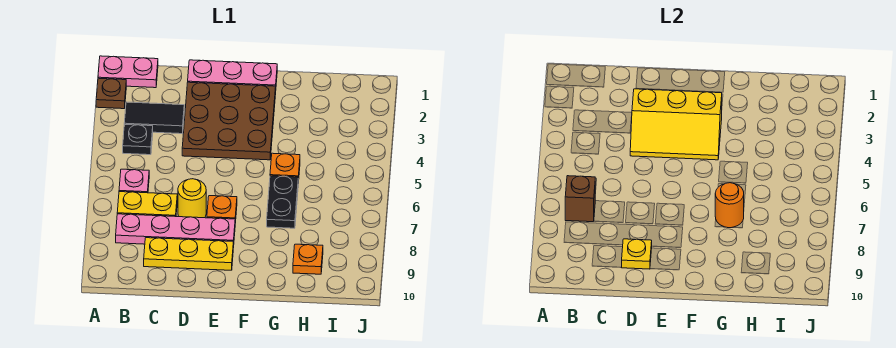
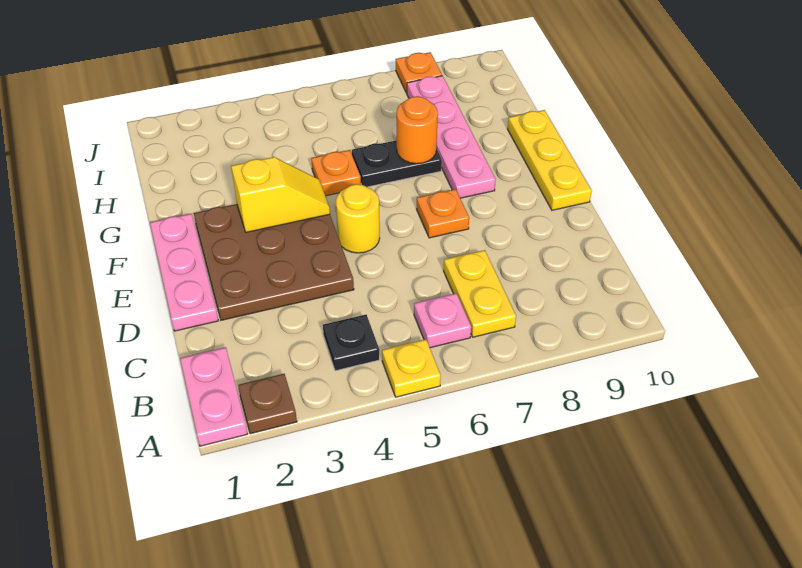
black 1x2 tile [124,102,184,134] -> none
brown 1x1 brick [565,176,595,222] -> none
pink 1x4 plate [116,214,235,248] -> pink 1x4 plate moved to [407,76,496,198]
yellow 1x3 plate [144,238,233,270] -> yellow 1x3 plate moved to [508,110,592,210]
yellow 2x3 slope [630,89,722,160] -> yellow 1x2 slope [231,157,330,232]
yellow 1x1 round brick [178,179,206,218] -> yellow 1x1 round brick moved to [336,184,380,253]
yellow 1x1 plate [621,239,652,269] -> yellow 1x1 plate moved to [382,339,441,397]
orange 1x1 plate [293,244,323,274] -> orange 1x1 plate moved to [396,52,442,93]

